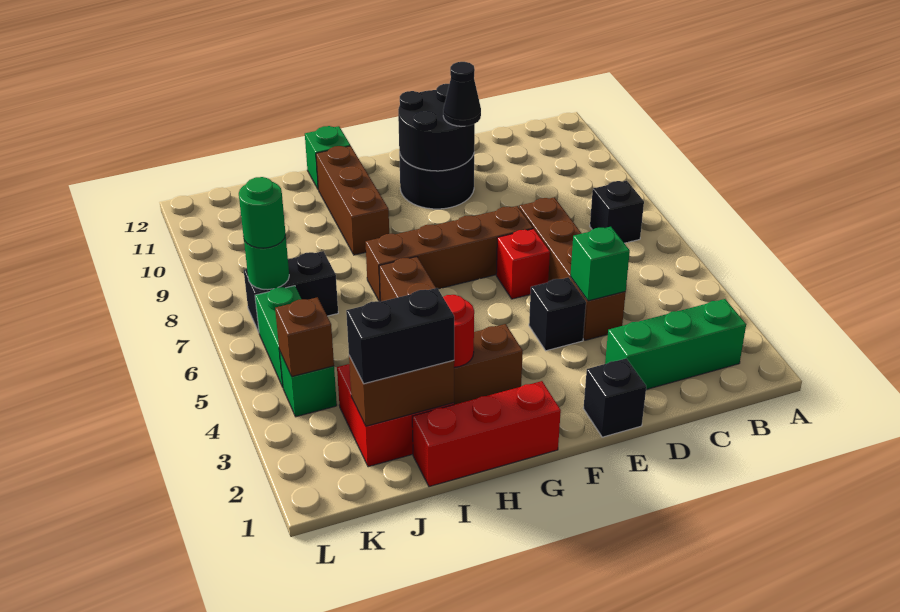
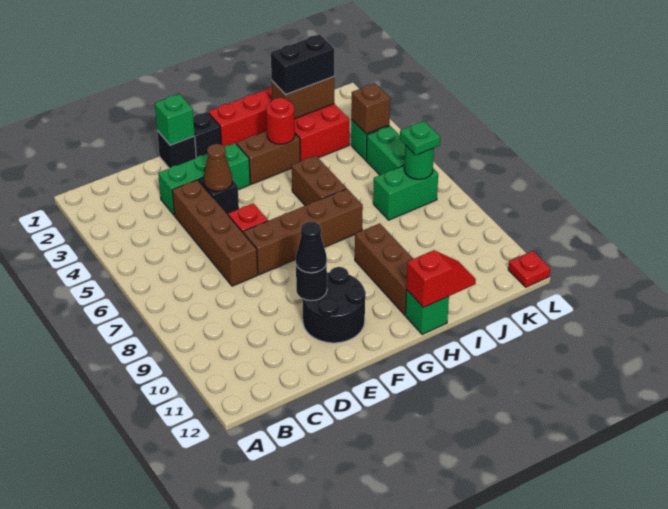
green 1x3 brick [605,299,746,389] -> green 1x3 brick moved to [158,143,250,215]
black 1x1 brick [590,181,644,243] -> black 1x1 brick moved to [193,112,221,157]
green 1x1 brick [570,227,630,301] -> green 1x1 brick moved to [155,94,195,145]
none -> brown 1x1 cone [204,144,232,191]
black 2x2 round brick [398,84,475,171] -> black 1x1 round brick [296,264,327,301]
none -> red 1x2 slope [406,250,476,308]
black 1x2 brick [244,251,338,332] -> green 1x2 brick [373,165,438,220]
green 1x1 round brick [239,177,286,248] -> green 1x1 plate [400,121,440,155]
none -> red 1x1 plate [508,251,550,287]

